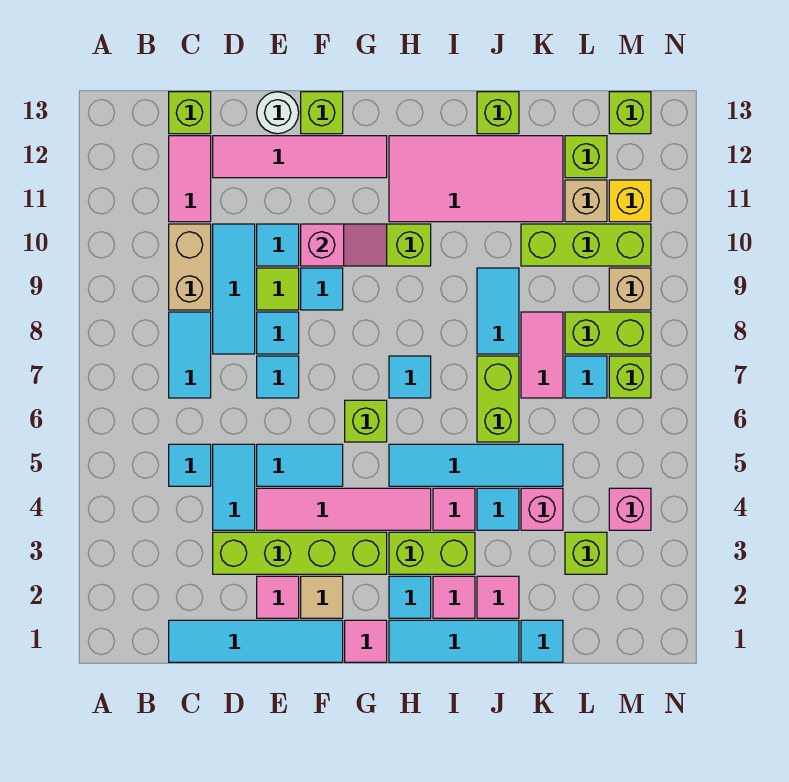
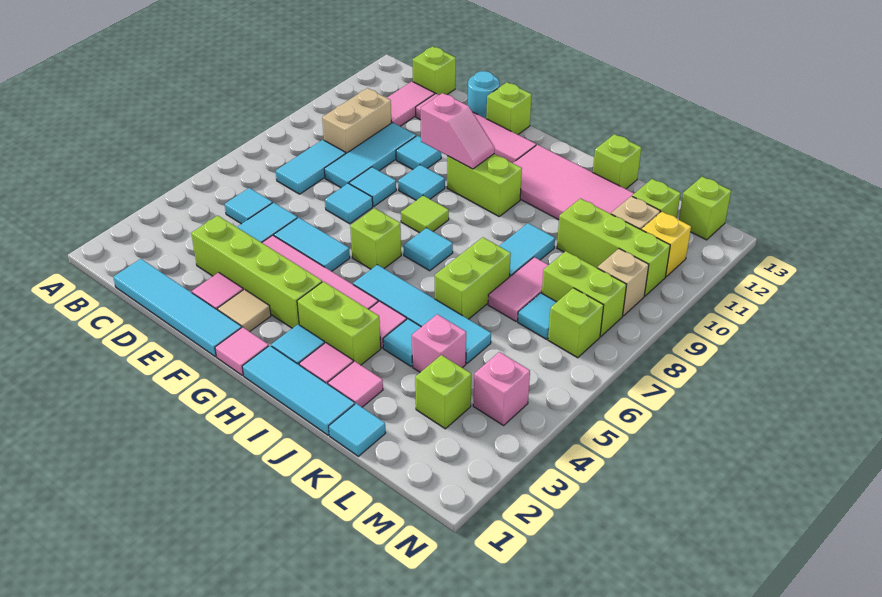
lime 1x1 tile [257,268,299,310] -> lime 1x1 tile moved to [401,196,449,233]
white 1x1 round brick [257,92,299,134] -> cyan 1x1 round brick [468,71,499,118]

